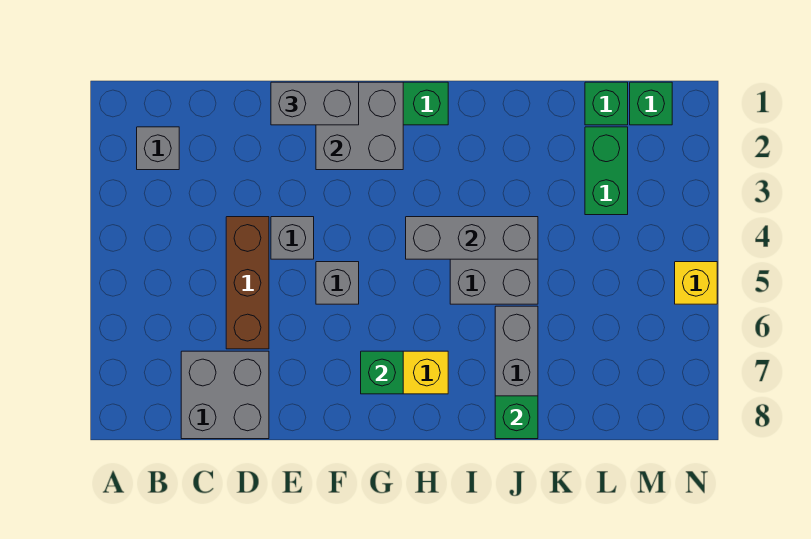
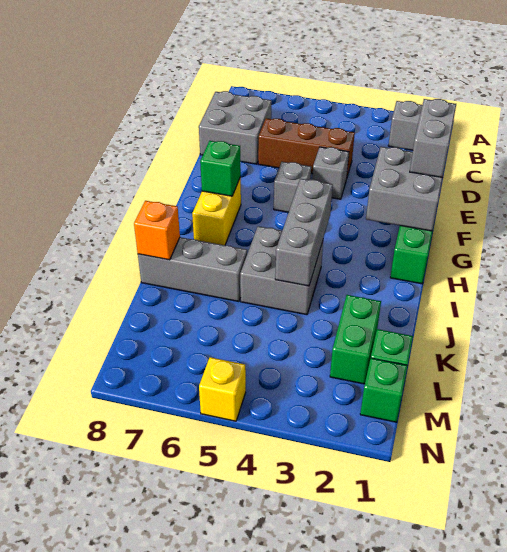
green 1x1 brick [495,396,538,439] -> orange 1x1 brick [134,201,180,260]
green 1x2 brick [585,127,628,215] -> green 1x2 brick turned to [330,295,381,384]

